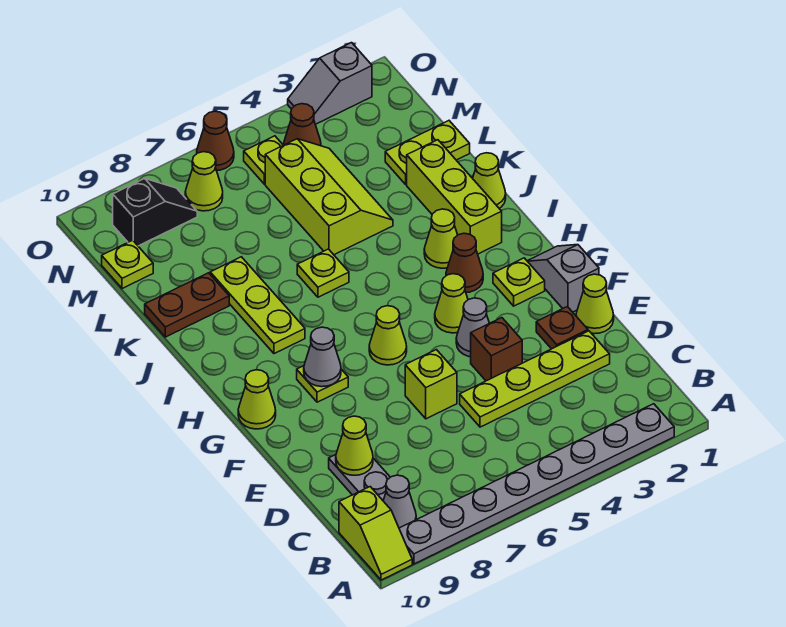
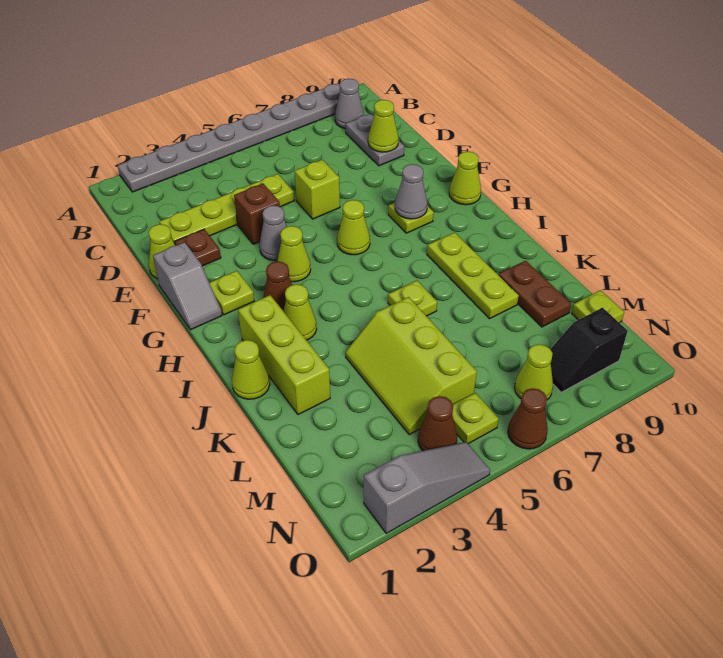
lime 1x2 slope [339,487,412,580] -> none
brown 1x2 plate [145,273,229,337] -> brown 1x2 plate turned to [499,261,571,327]
lime 1x2 plate [385,121,470,185] -> none
grey 1x2 slope [288,43,372,124] -> grey 1x3 slope [364,442,490,533]

